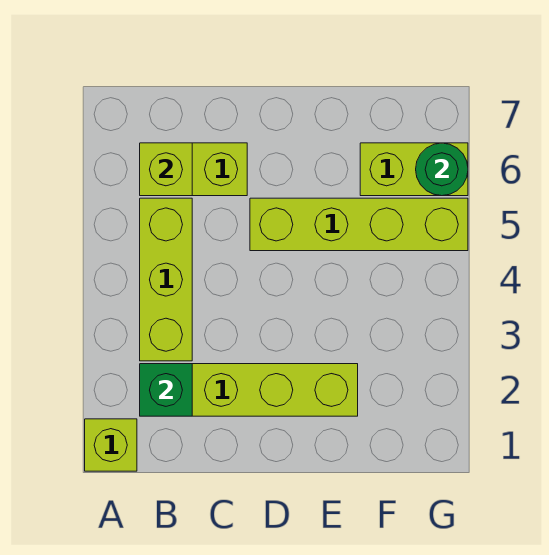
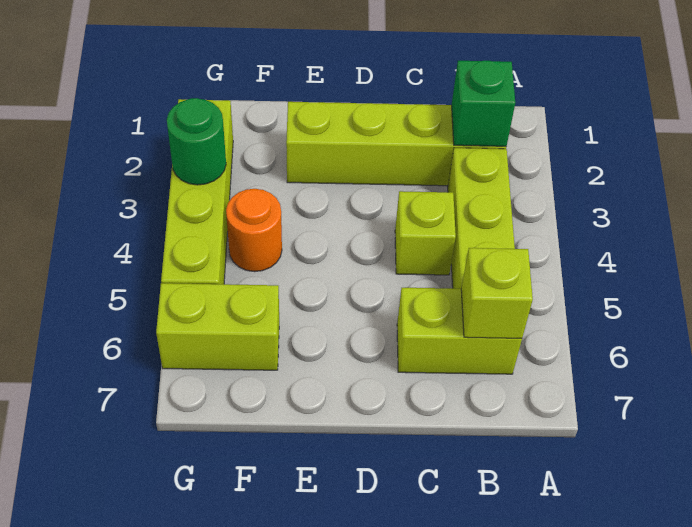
lime 1x1 brick [85,419,137,471] -> lime 1x1 brick moved to [395,191,456,275]
lime 1x4 brick [250,198,468,251] -> lime 1x4 brick turned to [161,99,233,284]
none -> orange 1x1 round brick [226,189,282,272]
green 1x1 round brick [416,143,468,196] -> green 1x1 round brick moved to [167,98,226,185]

